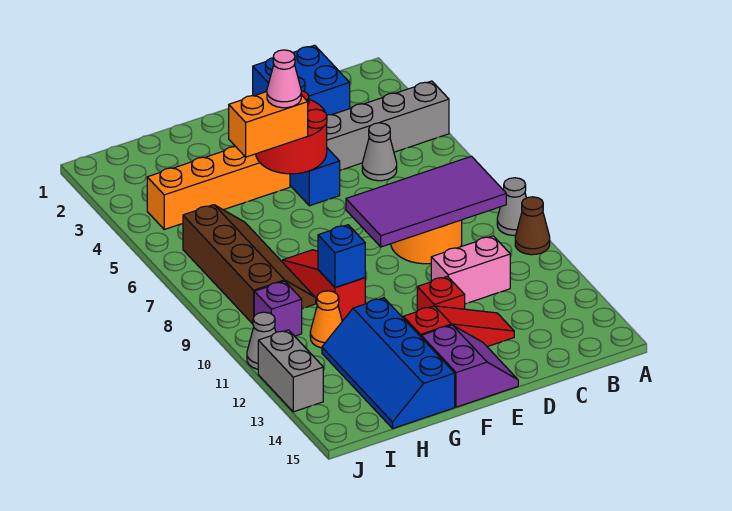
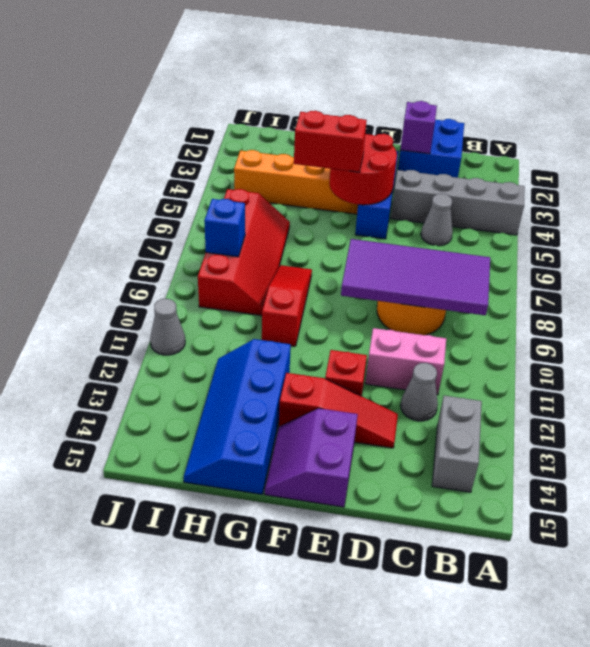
grey 1x1 cone [497,178,526,235] -> grey 1x1 cone moved to [401,363,438,421]
brown 1x1 cone [515,197,550,255] -> none
purple 2x2 slope [421,325,518,407] -> purple 2x2 slope turned to [265,408,358,507]
orange 1x2 brick [229,92,308,157] -> red 1x2 brick [294,111,367,172]
pink 1x1 cone [267,50,301,108] -> none
blue 1x1 brick [318,225,365,288] -> blue 1x1 brick moved to [204,199,245,257]
brown 2x4 slope [183,205,316,324] -> red 2x4 slope [198,189,290,316]
orange 1x1 cone [310,291,342,348] -> none
purple 1x1 brick [254,281,302,336] -> purple 1x1 brick moved to [400,101,437,154]
grey 1x2 brick [258,330,323,412] -> grey 1x2 brick moved to [432,396,482,492]

